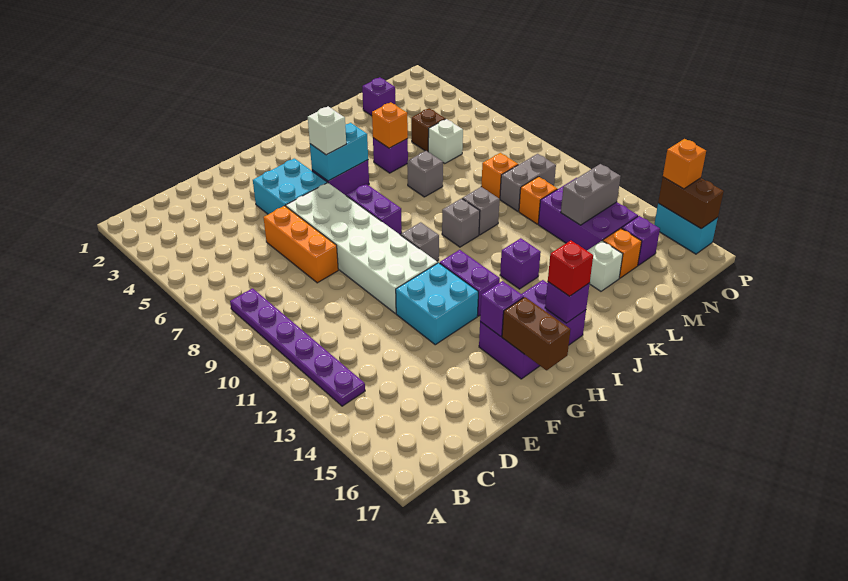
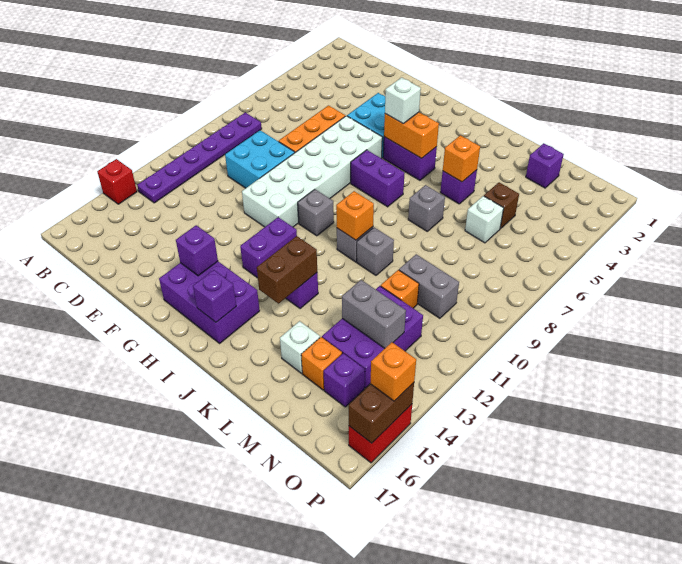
cyan 2x2 brick [396,263,478,345] -> cyan 2x2 brick moved to [225,130,295,188]
brown 1x2 brick [502,297,571,370] -> brown 1x2 brick moved to [257,236,317,304]
cyan 1x2 brick [310,123,368,181] -> orange 1x2 brick [384,112,439,158]
purple 1x2 brick [346,184,402,234] -> purple 1x2 brick turned to [351,150,405,207]
red 1x1 brick [548,240,593,296] -> red 1x1 brick moved to [97,159,137,204]
orange 1x1 brick [481,153,518,199] -> orange 1x1 brick moved to [336,191,374,240]
cyan 1x2 brick [654,203,718,254] -> red 1x2 brick [349,404,412,463]

